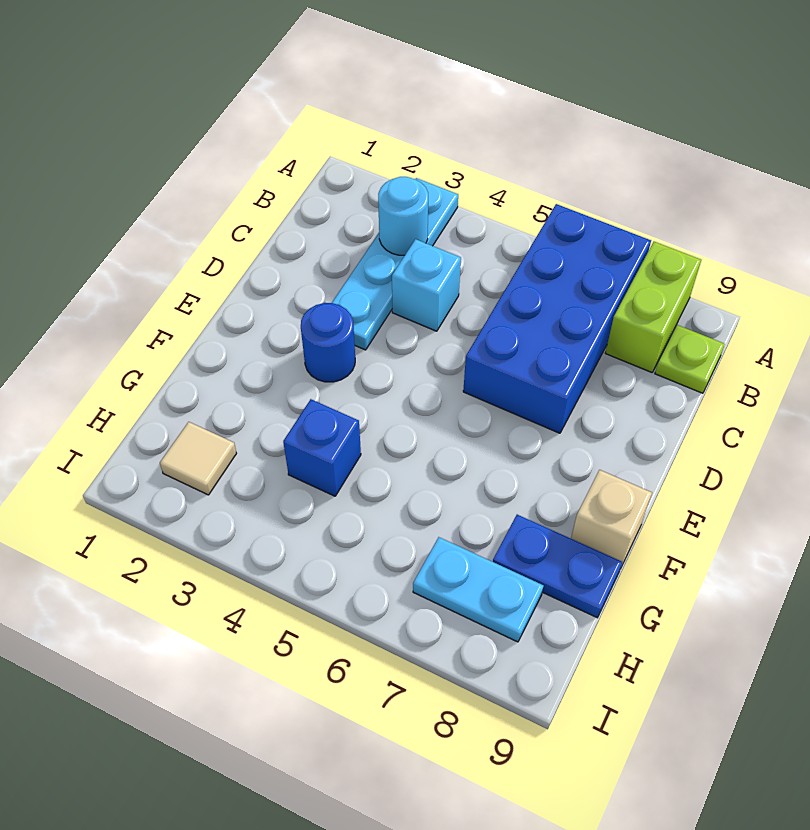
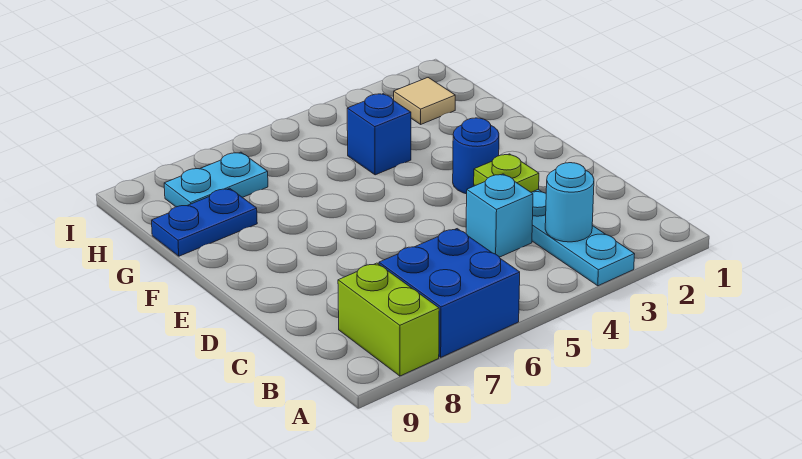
blue 2x4 brick [463,204,651,433] -> blue 2x2 brick [379,229,520,357]
lime 1x1 plate [655,325,725,393] -> lime 1x1 plate moved to [474,154,539,192]
tan 1x1 brick [571,470,652,569] -> none

